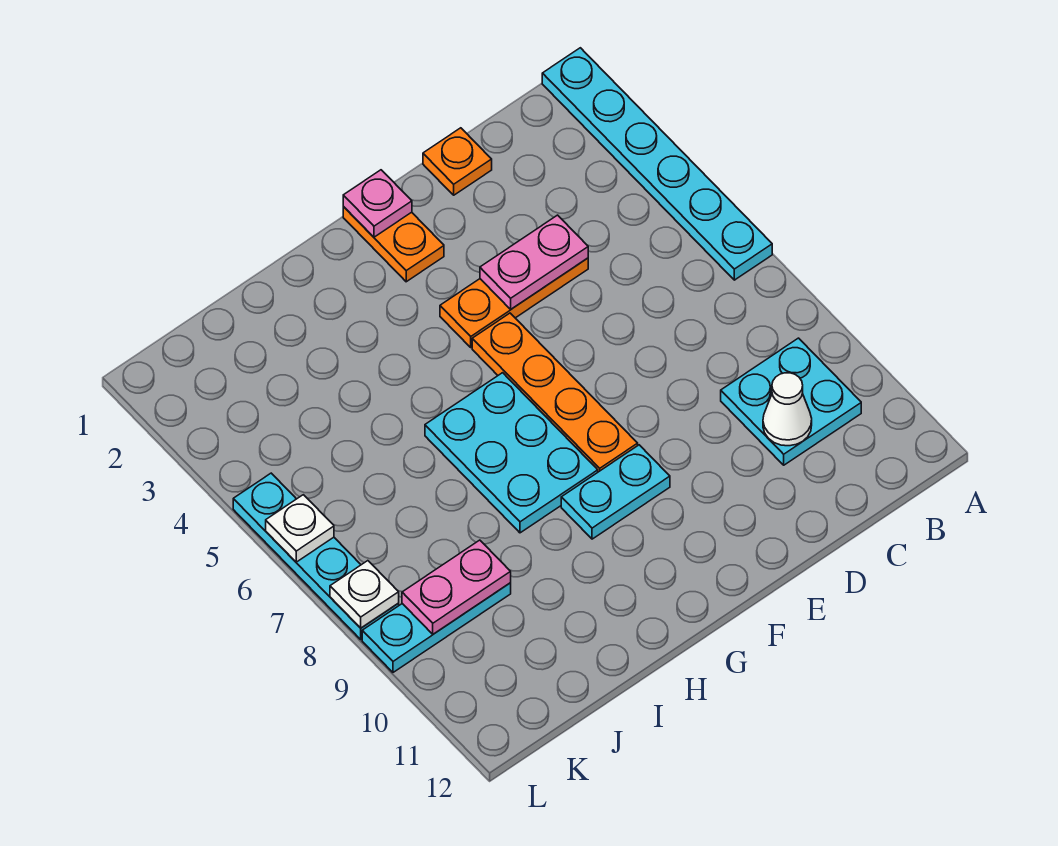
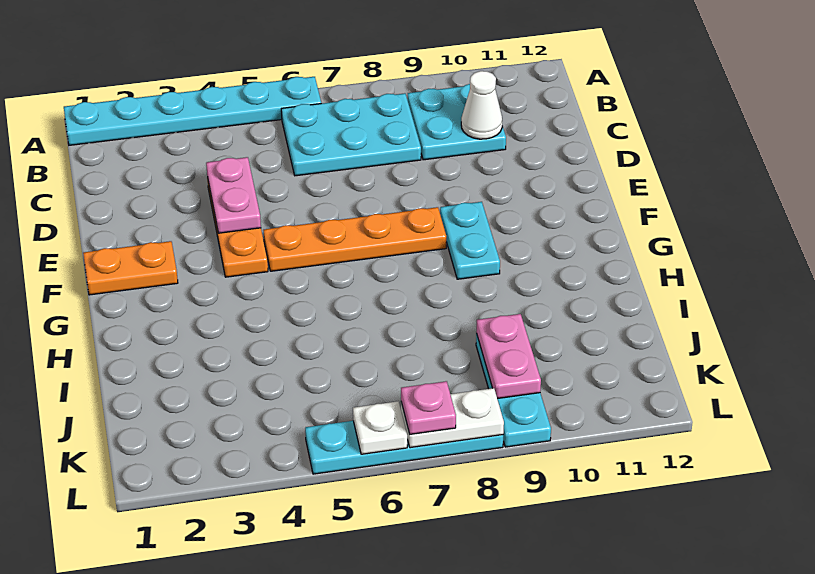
orange 1x1 plate [423,128,492,195] -> none
pink 1x1 plate [343,170,412,237] -> pink 1x1 plate moved to [401,381,456,434]
cyan 2x3 plate [425,373,598,533] -> cyan 2x3 plate moved to [281,93,421,176]
white 1x1 plate [330,561,399,628] -> white 1x2 plate [401,388,504,448]

